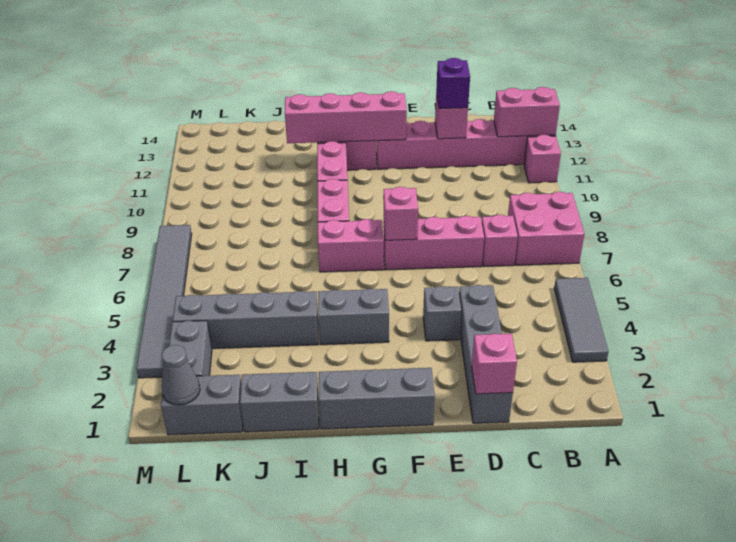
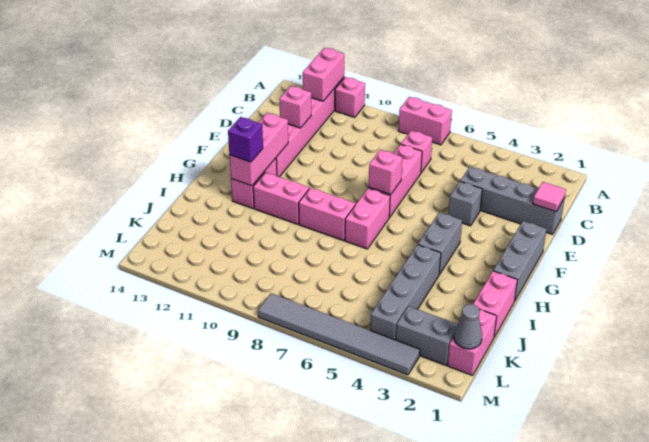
grey 1x3 tile [554,278,608,362] -> none
pink 2x2 brick [508,192,584,265] -> pink 1x2 brick [398,97,452,145]
pink 1x1 brick [472,333,517,394] -> pink 1x1 tile [533,182,566,212]
purple 1x1 brick [436,58,470,109] -> purple 1x1 brick moved to [228,117,263,162]
pink 1x4 brick [285,91,407,143] -> pink 1x3 brick [229,113,288,186]
grey 1x2 brick [240,372,319,432] -> pink 1x2 brick [473,271,517,337]
grey 1x2 brick [161,375,243,435] -> pink 1x2 brick [447,310,497,375]

